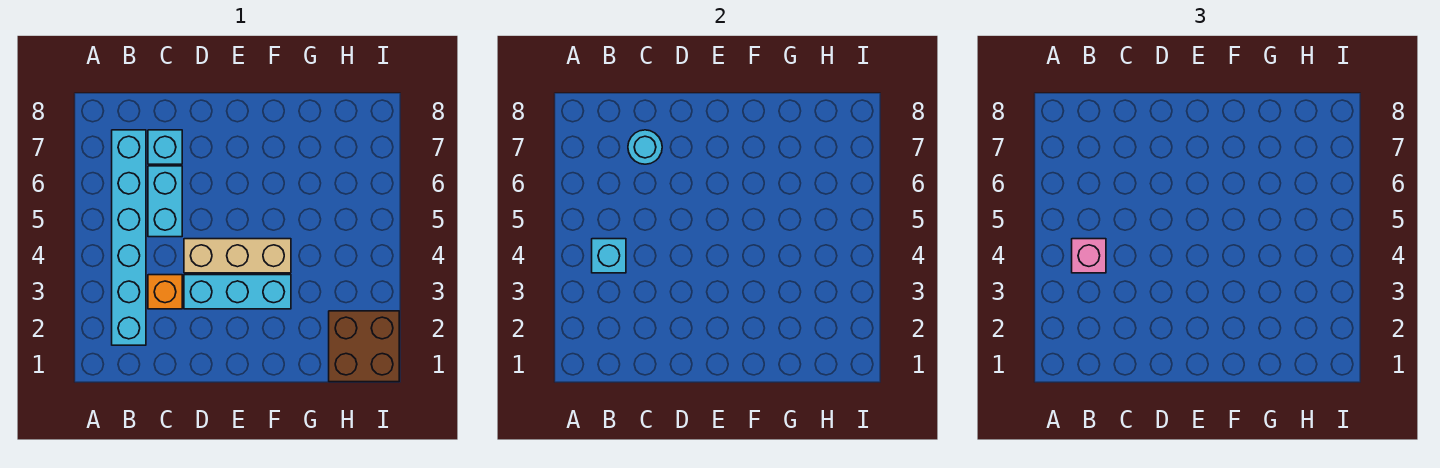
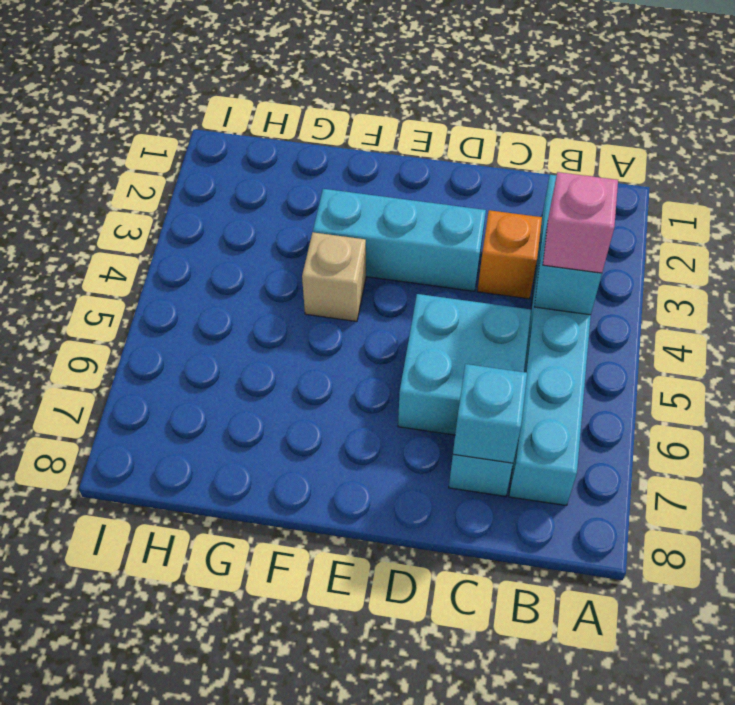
cyan 1x2 brick [148,166,182,237] -> cyan 2x2 brick [398,294,531,435]
cyan 1x1 round brick [628,130,662,164] -> cyan 1x1 brick [453,364,527,463]
tan 1x3 brick [184,239,291,273] -> tan 1x1 brick [302,232,366,321]
brown 2x2 brick [329,311,399,382] -> none

